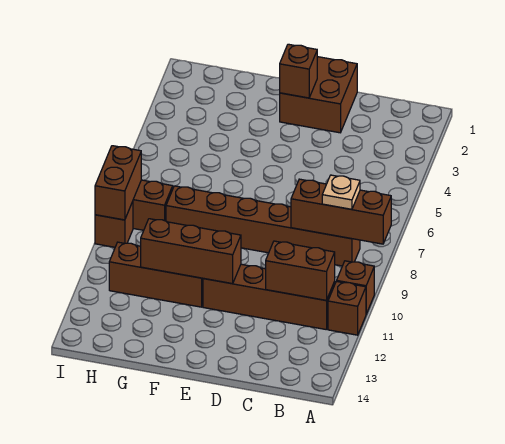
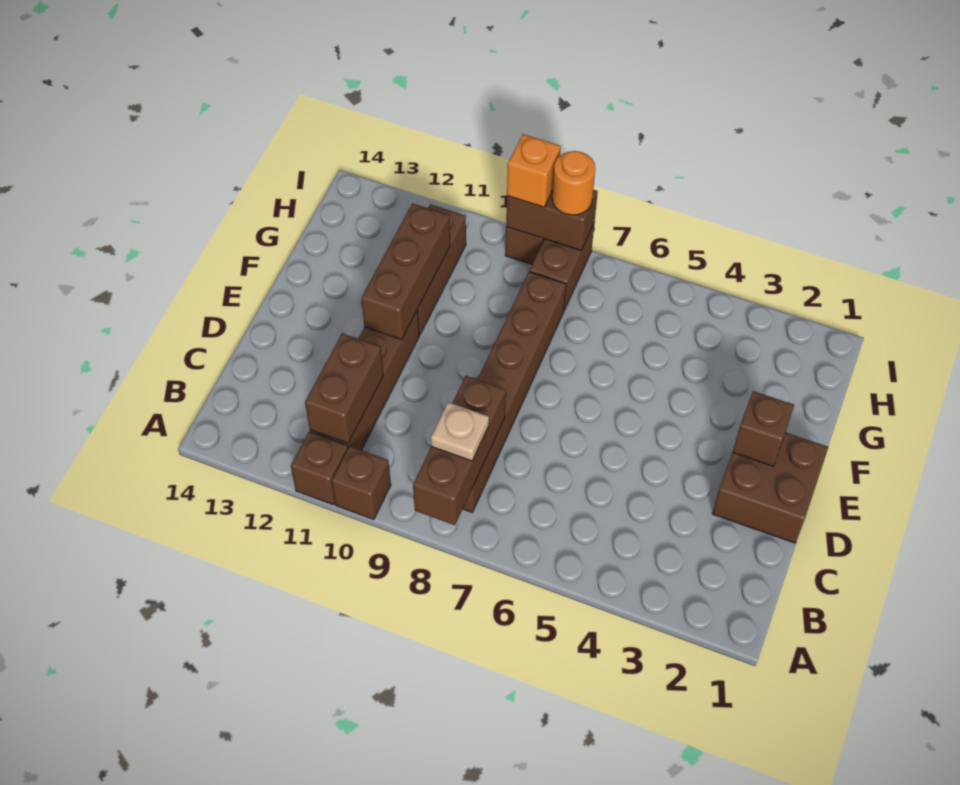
none -> orange 1x1 round brick [552,151,595,215]
none -> orange 1x1 brick [507,134,561,207]

